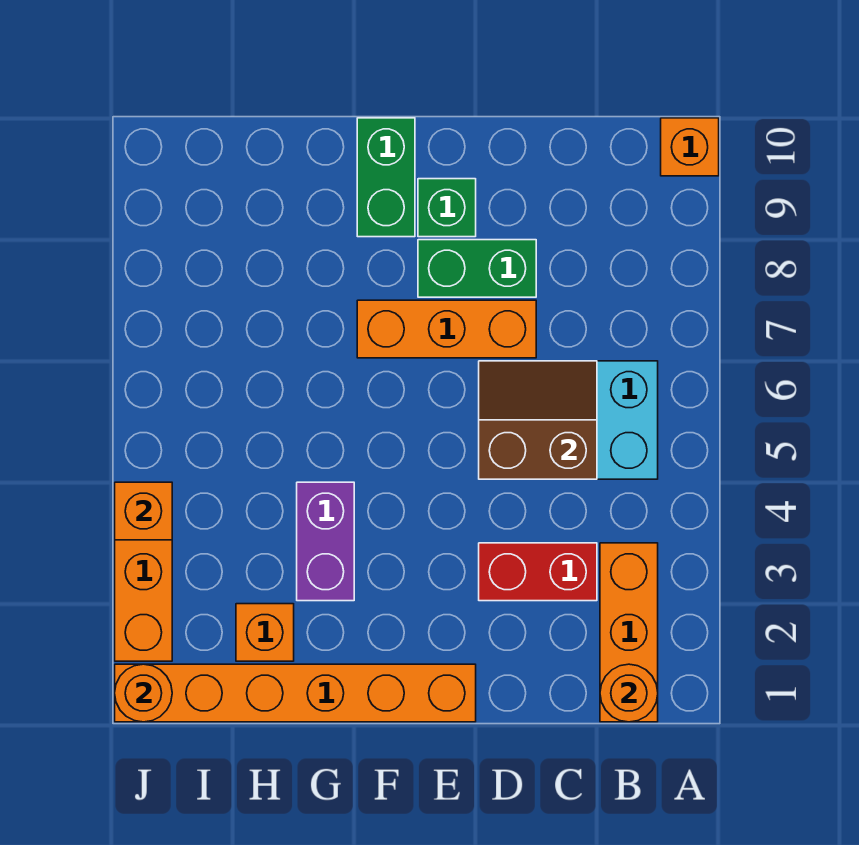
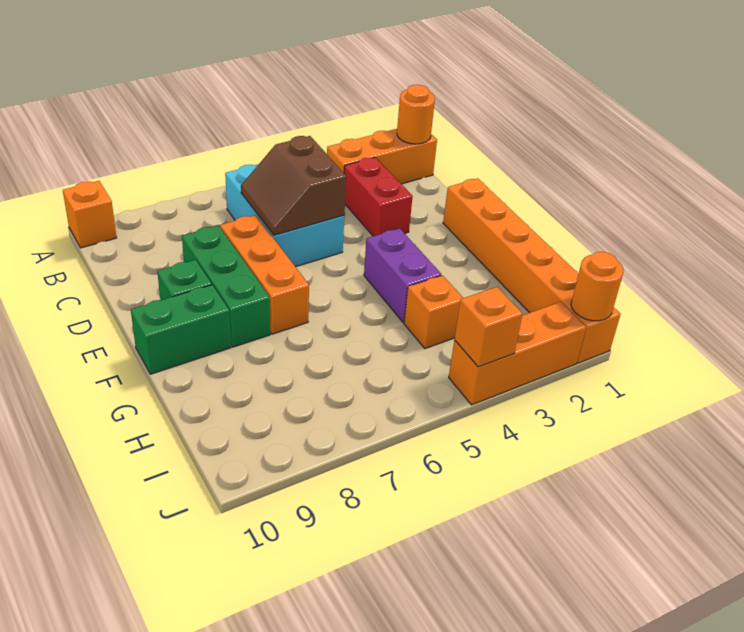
green 1x2 brick [418,240,536,297] -> green 1x3 brick [182,226,270,347]
purple 1x2 brick [297,482,354,601] -> purple 1x2 brick turned to [364,228,441,323]
orange 1x1 brick [236,604,294,661] -> orange 1x1 brick moved to [404,275,463,349]

